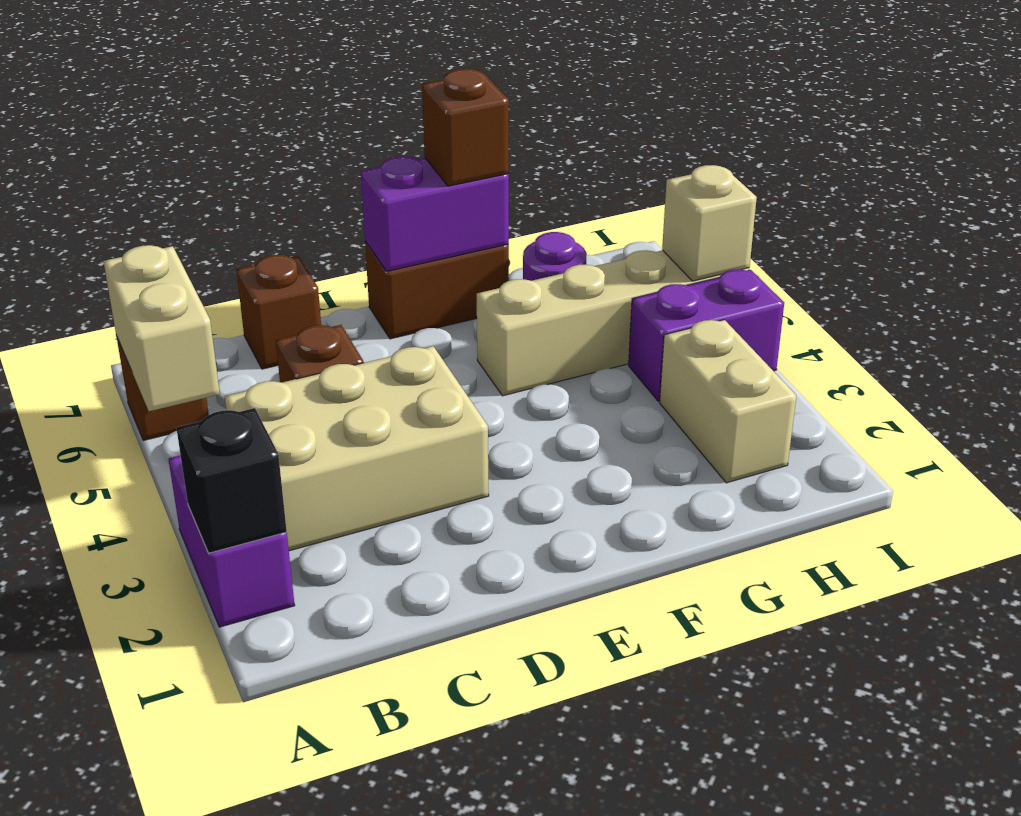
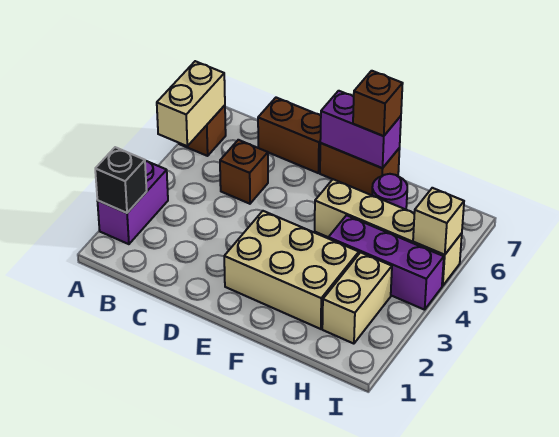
tan 2x3 brick [225,346,489,551] -> tan 2x3 brick moved to [224,211,359,329]
brown 1x1 brick [236,255,321,369] -> brown 1x2 brick [258,98,321,173]
purple 1x2 brick [629,269,784,401] -> purple 1x3 brick [328,215,444,310]

